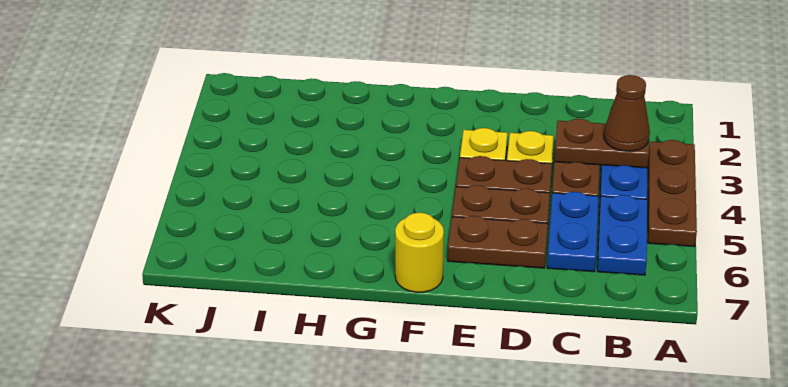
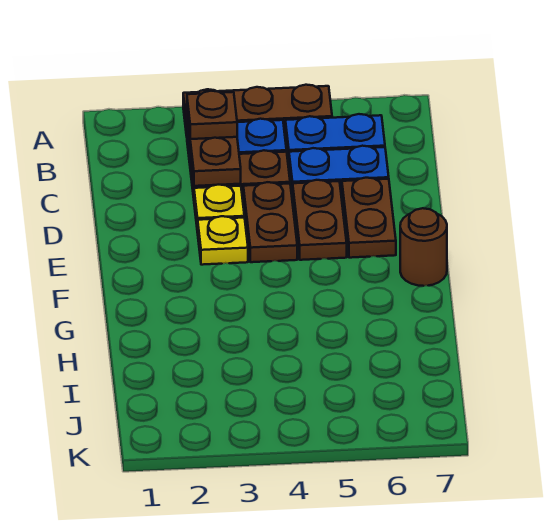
brown 1x1 cone [604,75,650,151] -> brown 1x1 plate [187,91,237,139]
yellow 1x1 round brick [395,213,444,292] -> brown 1x1 round brick [400,208,447,286]

